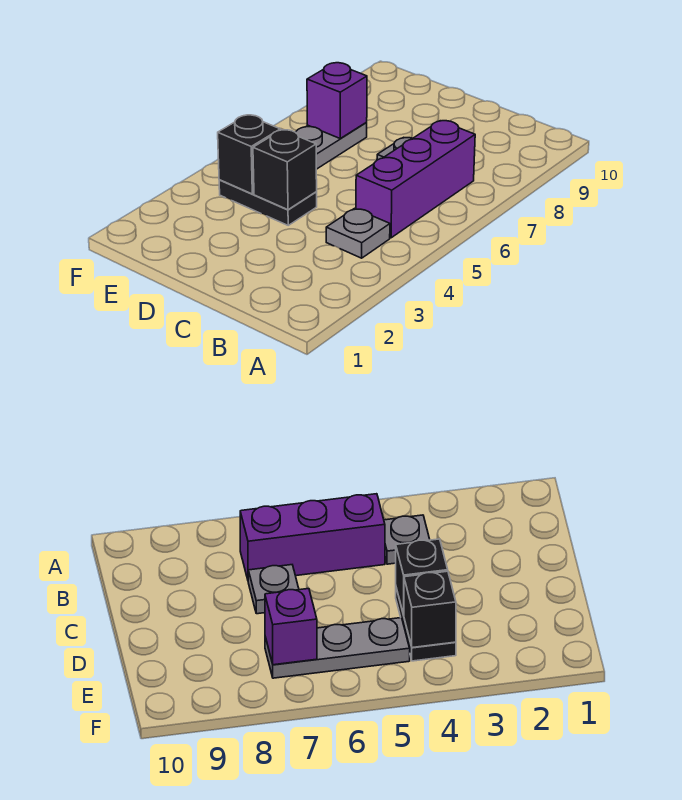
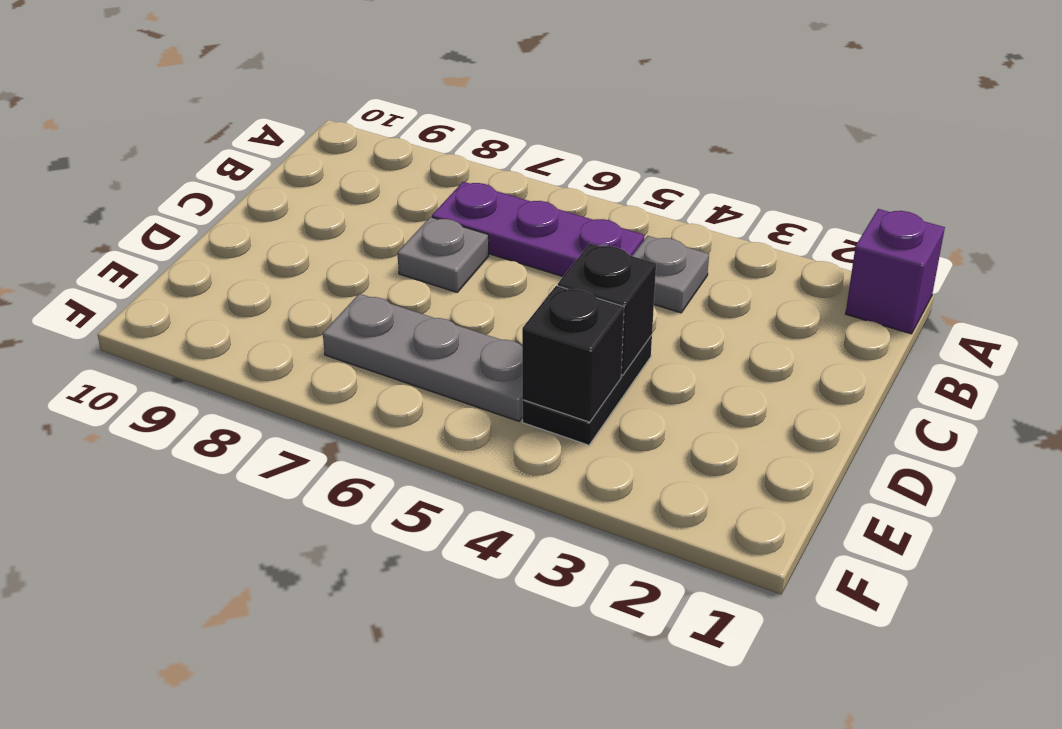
purple 1x3 brick [356,121,475,238] -> purple 1x3 plate [432,182,644,277]
purple 1x1 brick [307,63,367,138] -> purple 1x1 brick moved to [845,209,945,334]

